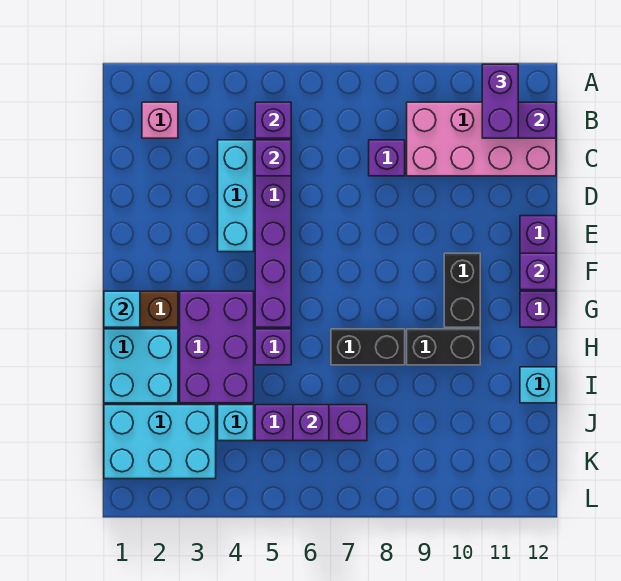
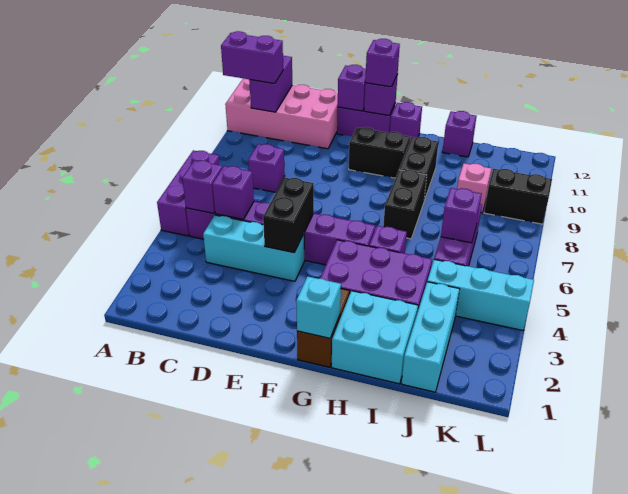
none -> purple 1x3 brick [157,150,220,236]
pink 1x1 brick [142,102,178,138] -> pink 1x1 brick moved to [457,163,491,213]
pink 2x4 brick [407,102,556,176] -> pink 2x4 brick turned to [225,78,338,149]
none -> black 1x2 brick [263,177,314,253]
none -> purple 1x1 brick [338,65,366,111]
none -> purple 1x1 brick [365,39,400,87]
cyan 1x1 brick [520,367,556,403] -> purple 1x1 brick [443,111,476,157]
cyan 2x3 brick [104,405,216,479] -> cyan 1x3 brick [402,282,459,392]
cyan 1x1 brick [218,405,254,441] -> cyan 1x3 brick [427,259,534,330]
none -> black 1x2 brick [484,169,552,224]

